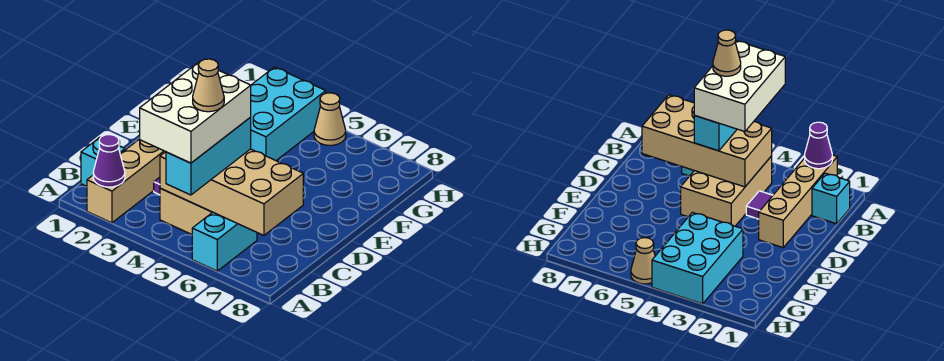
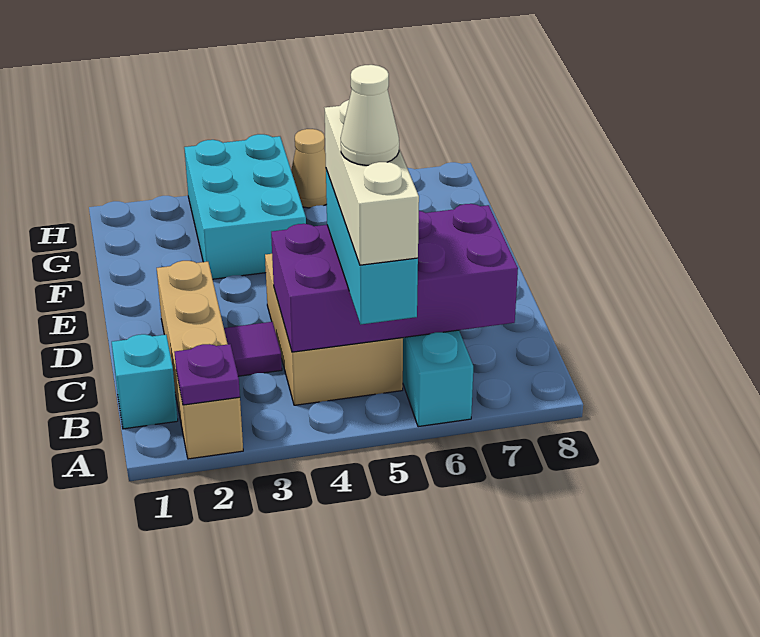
purple 1x1 cone [93,135,125,187] -> purple 1x1 plate [175,344,240,405]
white 2x3 brick [140,62,251,163] -> white 1x3 brick [325,100,419,265]
tan 2x4 brick [160,149,303,235] -> purple 2x4 brick [271,204,518,352]
tan 1x1 cone [193,59,224,112] -> white 1x1 cone [341,65,399,165]

